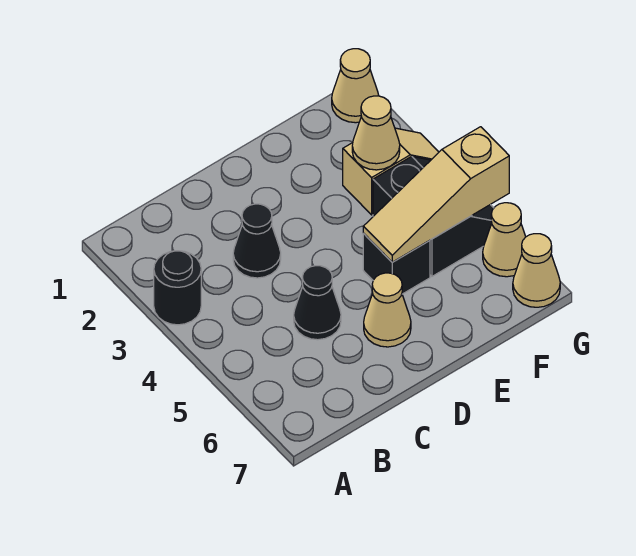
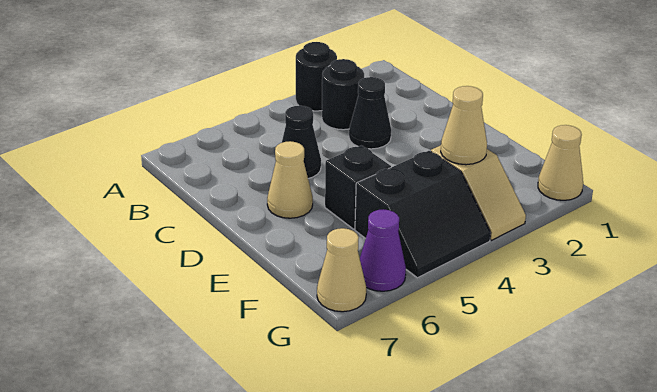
none -> black 1x1 round brick [322,59,364,130]
tan 1x3 slope [363,127,509,262] -> none
tan 1x1 cone [483,203,526,277] -> purple 1x1 cone [360,209,406,291]

